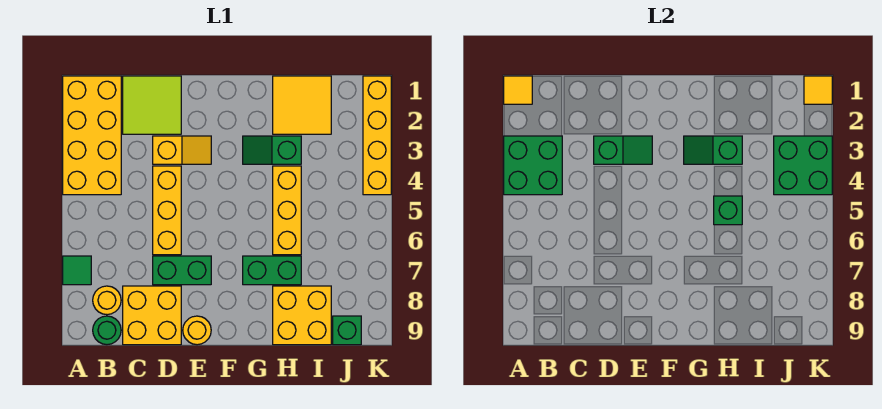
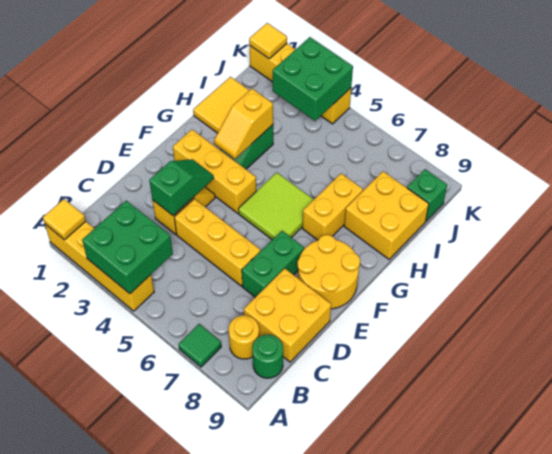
yellow 2x4 brick [63,76,121,195] -> yellow 1x4 brick [45,221,154,311]
lime 2x2 tile [123,76,181,134] -> lime 2x2 tile moved to [238,172,314,240]
yellow 1x1 round brick [183,316,211,345] -> yellow 2x2 round brick [298,235,360,309]
green 1x2 slope [684,136,742,164] -> yellow 1x2 slope [214,89,273,159]
green 1x2 brick [243,256,301,285] -> yellow 1x2 brick [302,173,363,240]
yellow 1x3 brick [273,166,301,255] -> yellow 1x3 brick moved to [173,130,256,213]
green 1x1 brick [714,196,742,225] -> none

